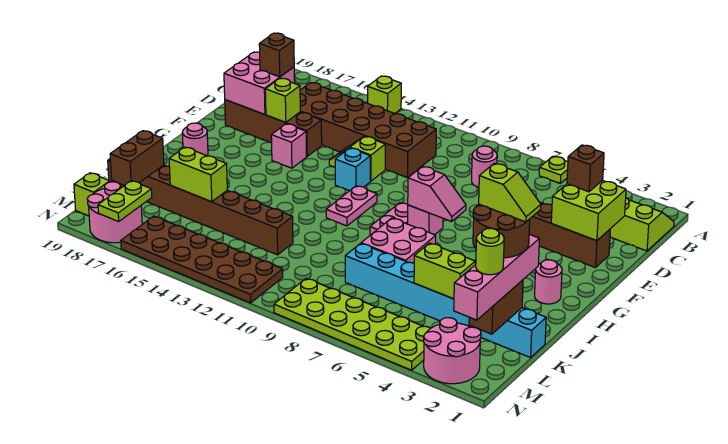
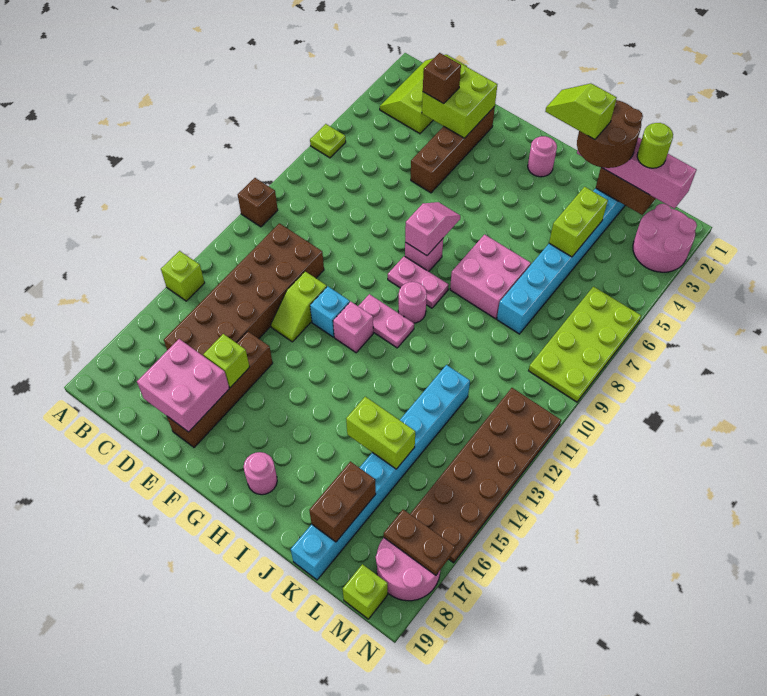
pink 1x1 round brick [472,146,497,187] -> pink 1x1 round brick moved to [398,282,427,323]
brown 1x1 brick [259,33,294,77] -> brown 1x1 brick moved to [238,178,278,227]
pink 1x1 brick [271,124,306,168] -> pink 1x1 brick moved to [333,302,373,353]
lime 1x2 slope [479,163,541,222] -> lime 1x2 slope turned to [545,83,617,140]
brown 1x8 brick [108,159,293,255] -> cyan 1x8 brick [291,365,470,580]
lime 1x2 brick [169,147,227,202] -> lime 1x2 brick turned to [346,397,415,469]
brown 1x2 brick [110,131,164,186] -> brown 1x2 brick turned to [309,462,376,542]
lime 2x6 plate [274,278,431,370] -> lime 2x4 plate [529,287,641,402]
lime 1x2 plate [98,181,152,221] -> brown 1x2 plate [384,510,455,575]

